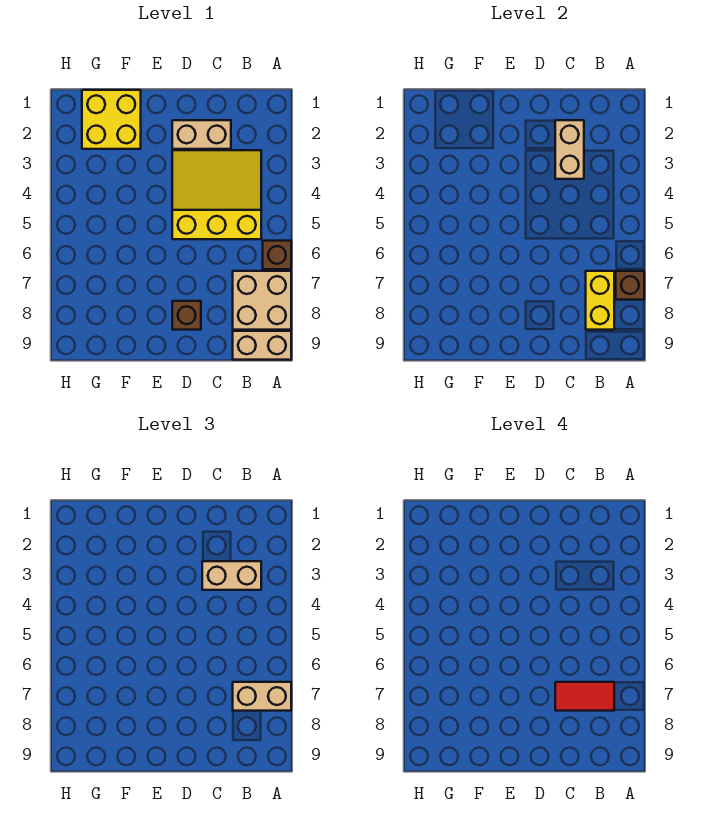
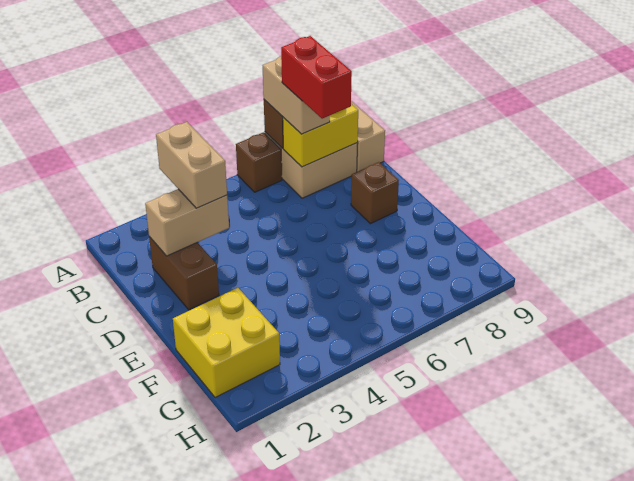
yellow 3x3 slope [172,150,261,239] -> none
red 1x2 tile [555,682,614,711] -> red 1x2 brick [281,36,352,119]
tan 1x2 brick [172,120,231,149] -> brown 1x2 brick [149,237,219,310]

